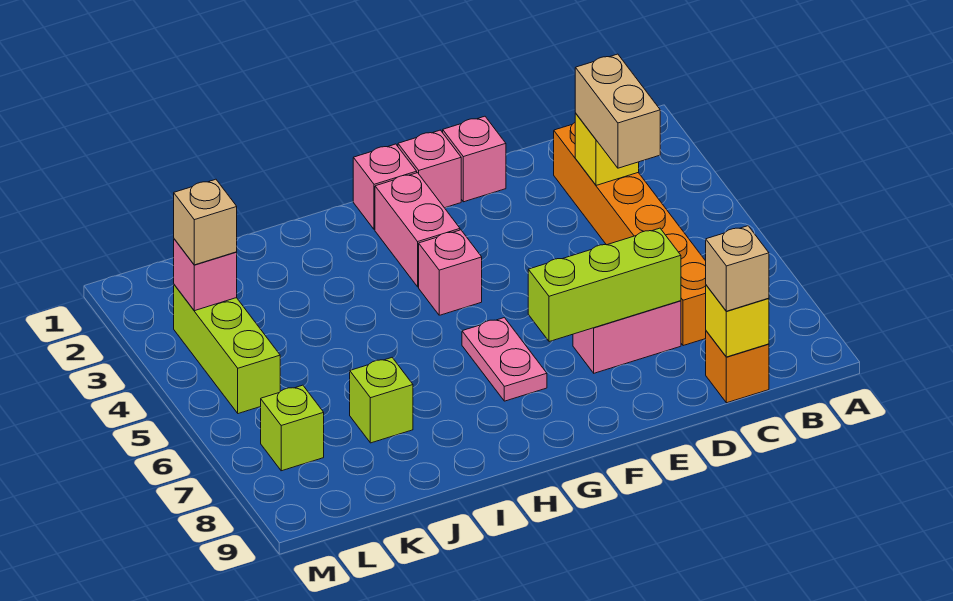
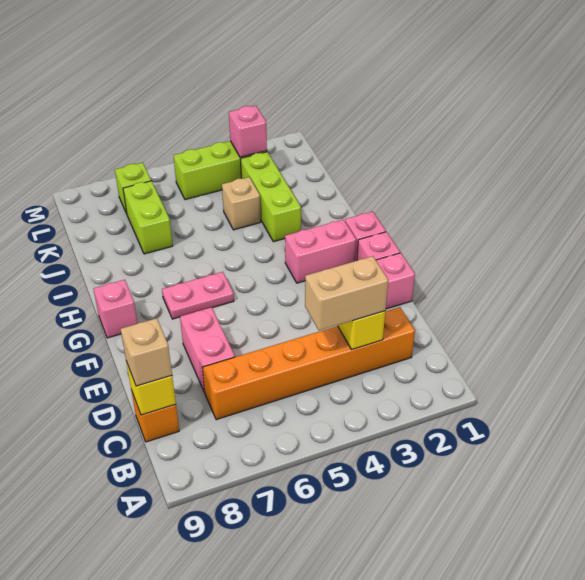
lime 1x3 brick [528,228,681,342] -> lime 1x3 brick moved to [241,152,301,242]
pink 1x1 brick [419,230,482,315] -> pink 1x1 brick moved to [93,280,138,338]
lime 1x1 brick [350,358,413,443] -> lime 1x2 brick [123,181,173,254]
tan 1x1 brick [174,179,237,265] -> tan 1x1 brick moved to [222,177,261,230]

